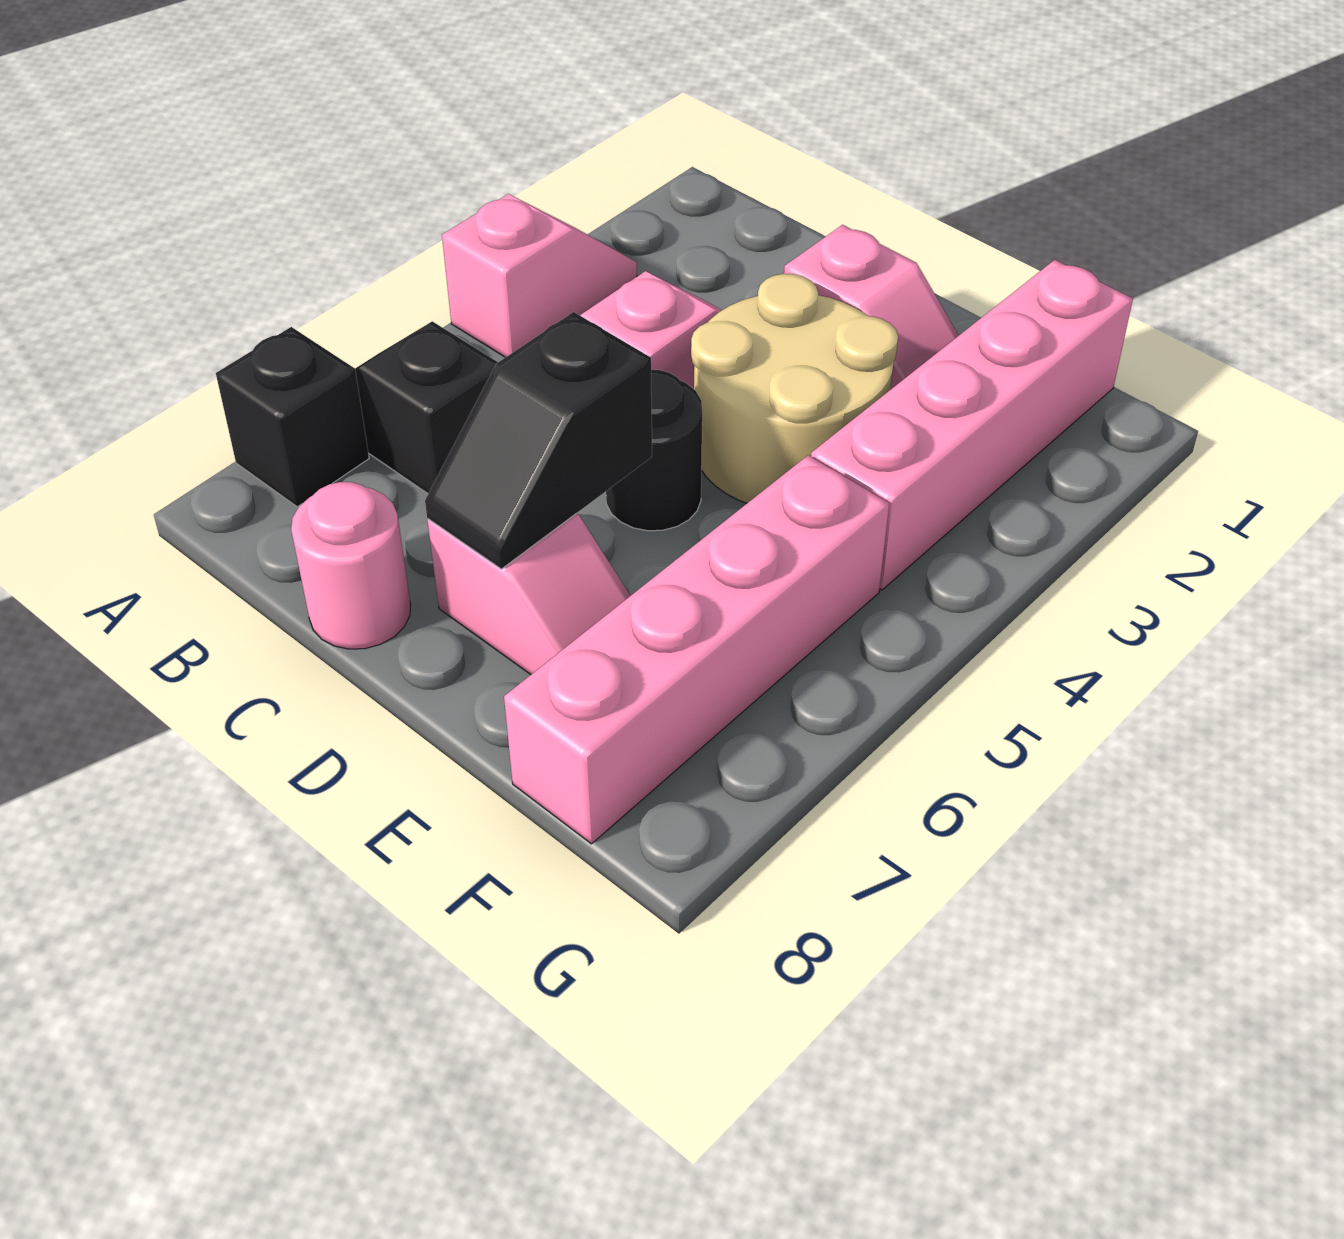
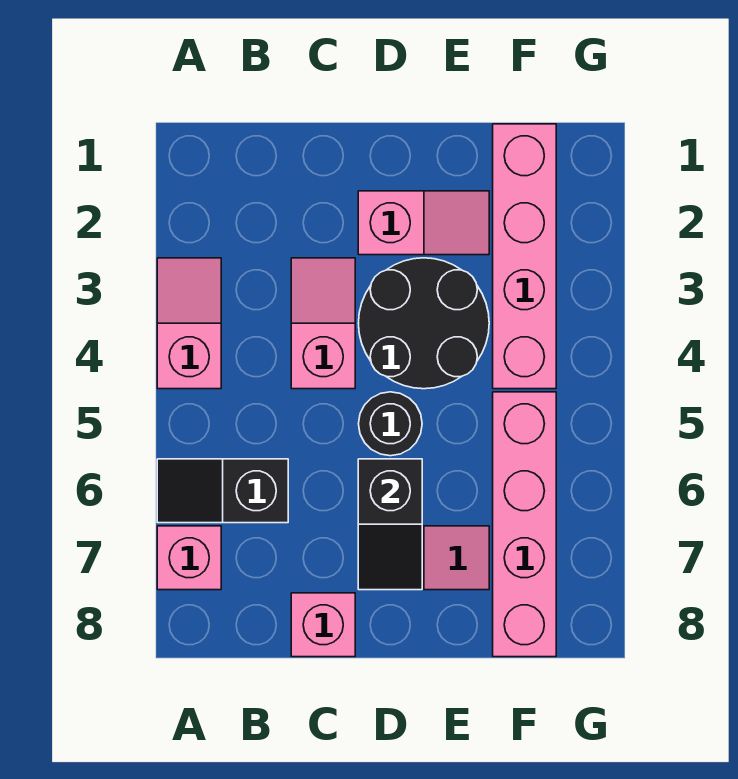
black 1x1 brick [216,327,369,507] -> pink 1x1 brick [157,526,221,590]
pink 1x1 round brick [291,482,411,649] -> pink 1x1 brick [291,593,355,657]
tan 2x2 round brick [691,274,898,503] -> black 2x2 round brick [358,258,489,389]

